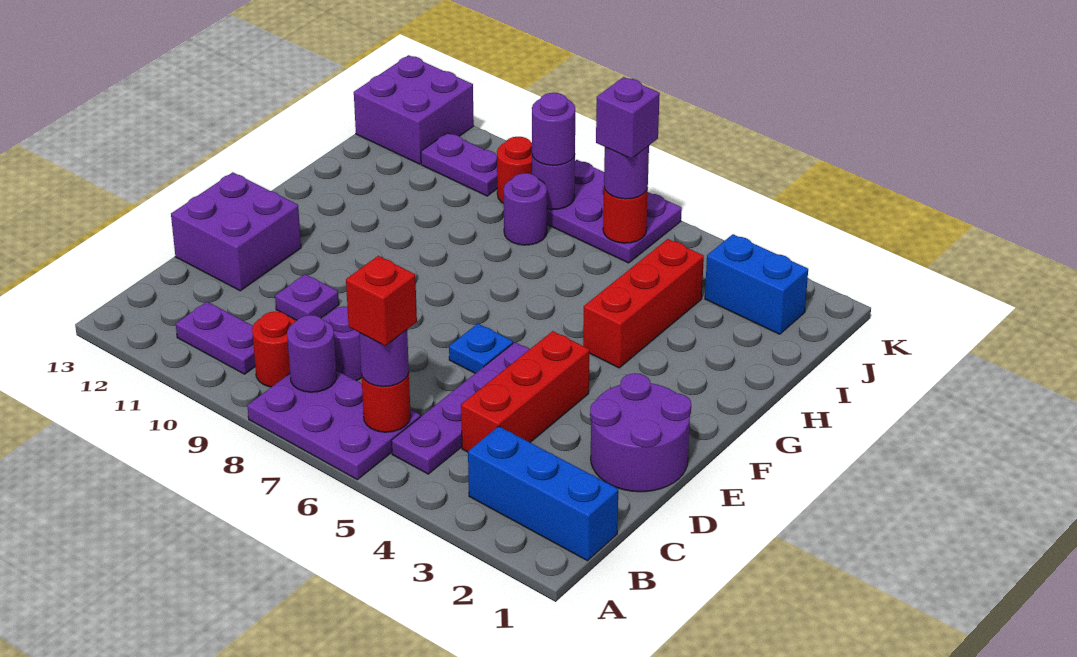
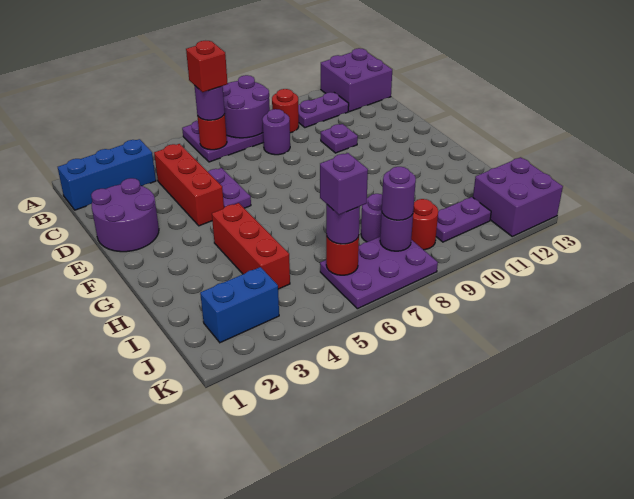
purple 1x4 plate [391,342,530,474] -> purple 1x2 plate [208,168,251,208]
purple 1x1 round brick [287,315,337,392] -> purple 2x2 round brick [223,75,270,138]
purple 2x2 brick [171,172,301,291] -> purple 2x2 brick moved to [321,48,392,112]
blue 1x1 plate [449,324,513,373] -> none

